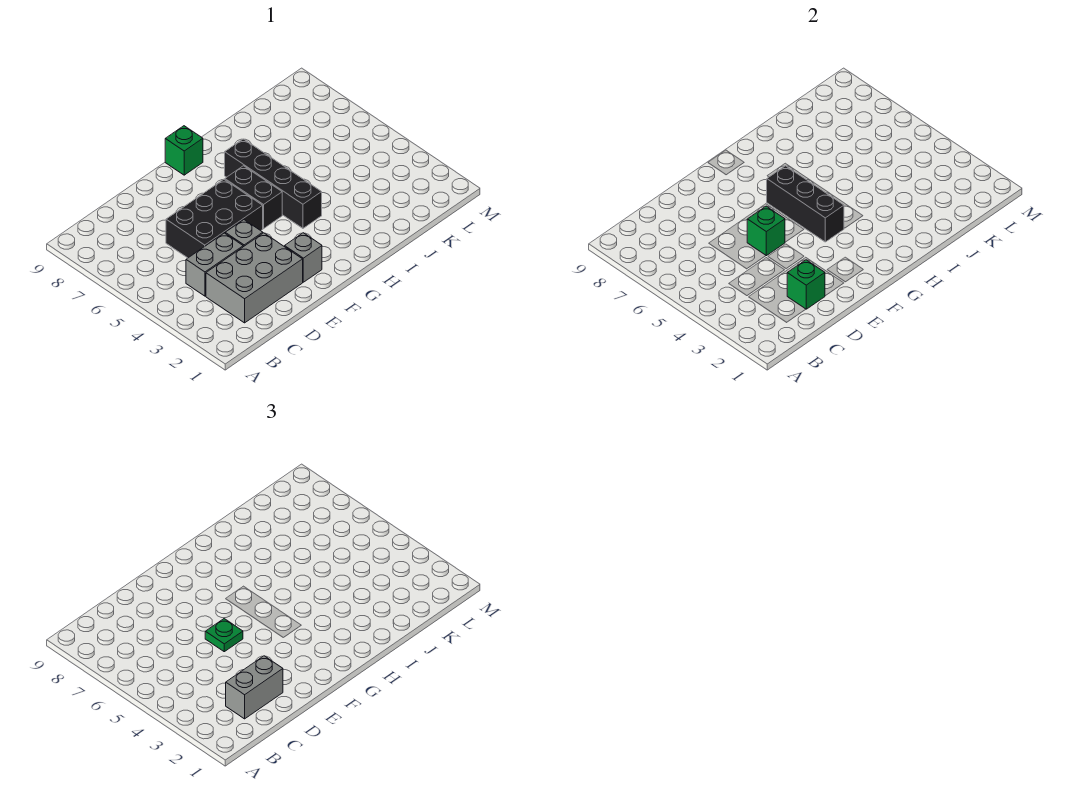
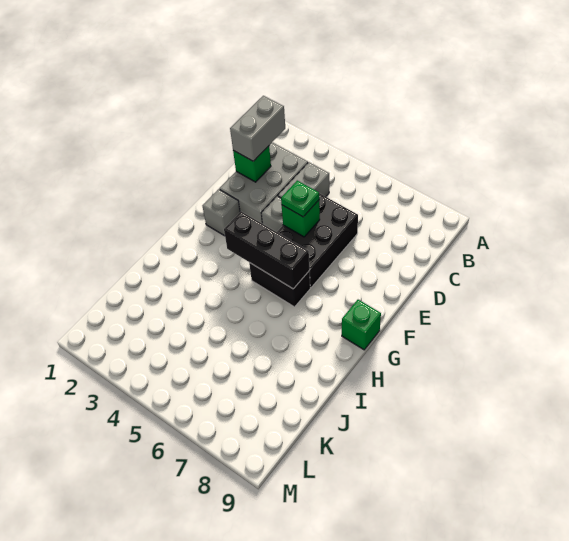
black 1x4 brick [225,139,322,228] -> none

